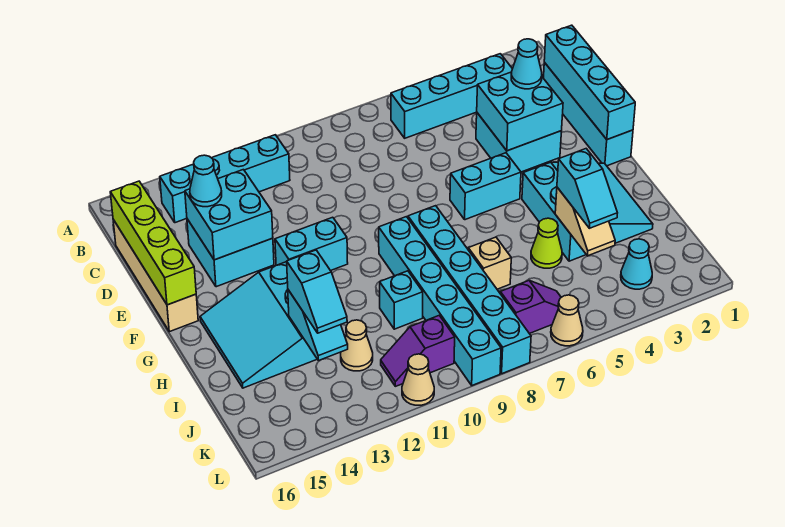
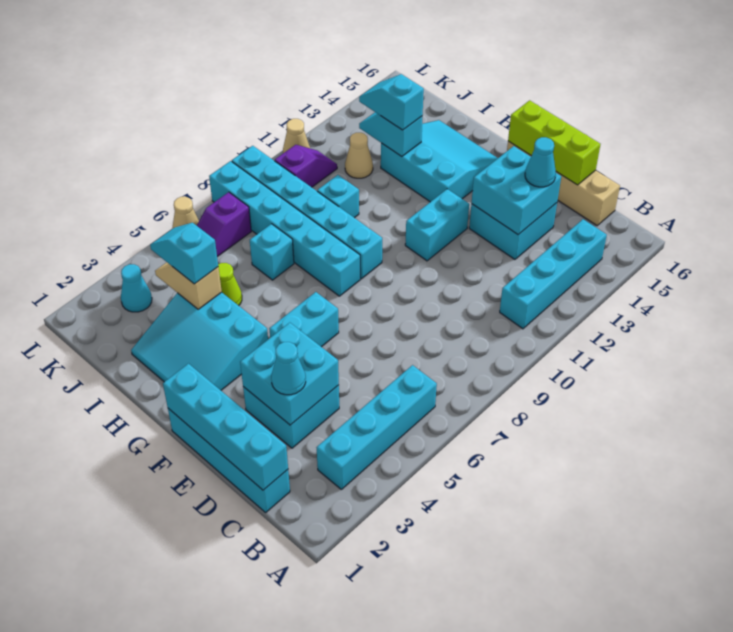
lime 1x4 brick [110,181,196,305] -> lime 1x3 brick [508,100,600,185]
tan 1x1 brick [468,237,511,289] -> cyan 1x1 brick [250,224,294,280]

